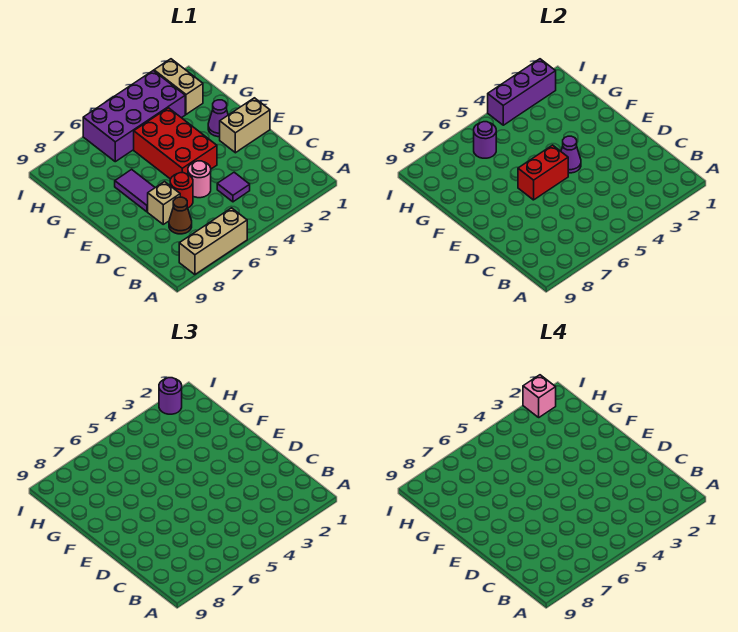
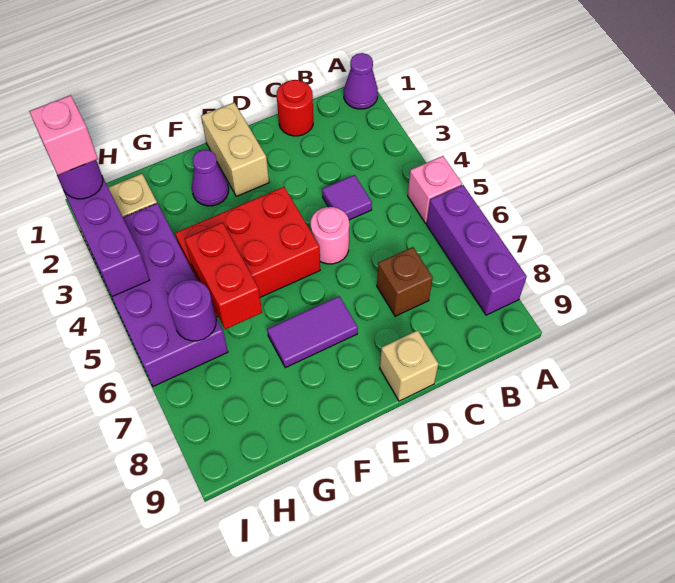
none -> pink 1x1 brick [408,156,462,223]
tan 1x3 brick [179,208,247,275] -> purple 1x3 brick [427,185,527,315]
brown 1x1 cone [169,197,192,234] -> brown 1x1 brick [377,247,433,316]
red 1x1 round brick [170,173,193,208] -> red 1x1 round brick moved to [277,80,313,136]
tan 1x1 brick [148,182,180,224] -> tan 1x1 brick moved to [380,330,439,401]
purple 1x1 cone [561,136,581,173] -> purple 1x1 cone moved to [344,53,378,109]
red 1x2 brick [518,145,568,200] -> red 1x2 brick moved to [185,222,262,329]

